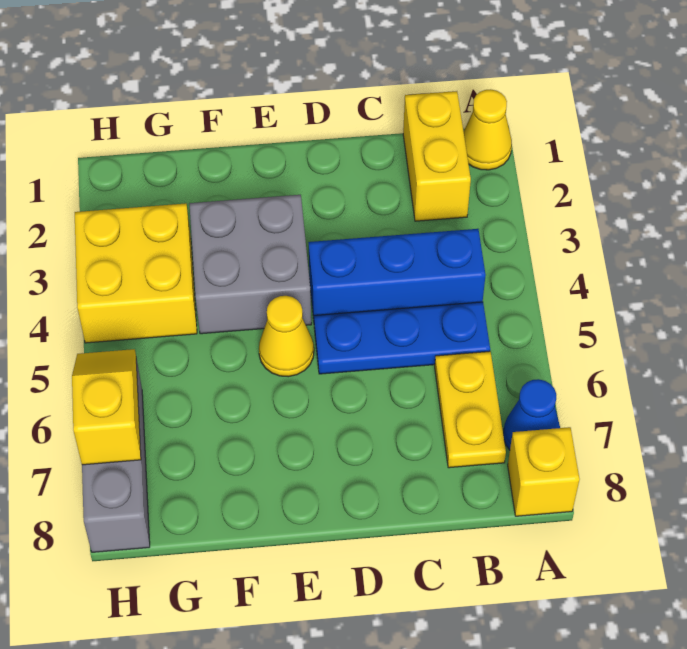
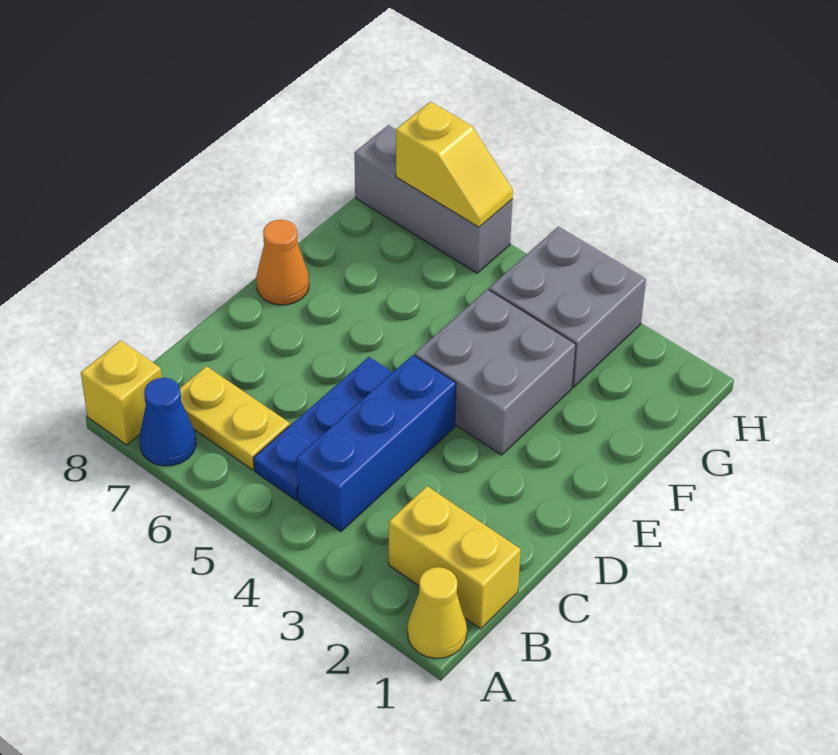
yellow 1x1 cone [259,296,314,377] -> none
none -> orange 1x1 cone [256,220,309,305]
yellow 2x2 brick [75,203,197,343] -> grey 2x2 brick [489,227,646,387]

